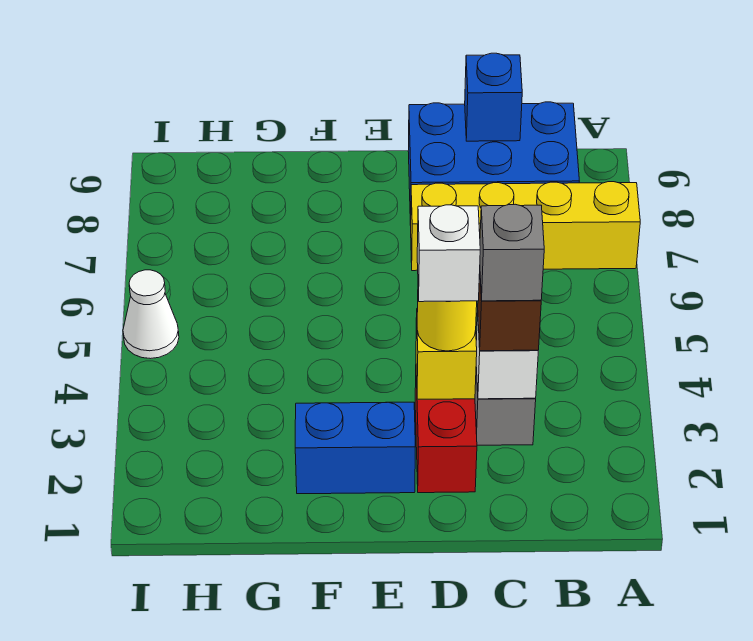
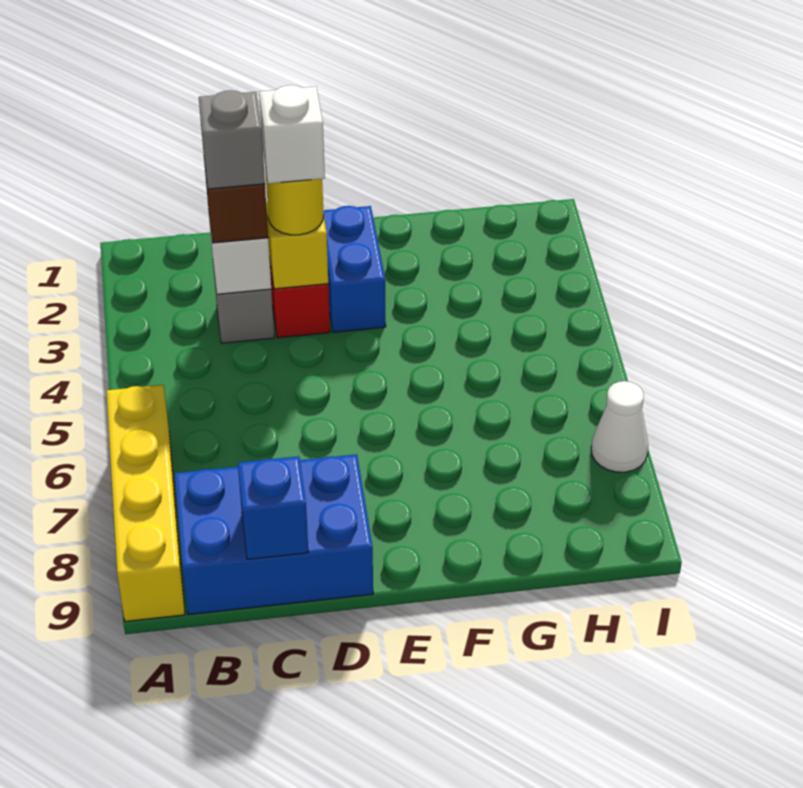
yellow 1x4 brick [411,182,640,271] -> yellow 1x4 brick turned to [106,385,185,621]
blue 1x2 brick [295,402,415,494] -> blue 1x2 brick turned to [323,206,386,332]
white 1x1 cone [123,270,179,359] -> white 1x1 cone moved to [591,381,648,472]

